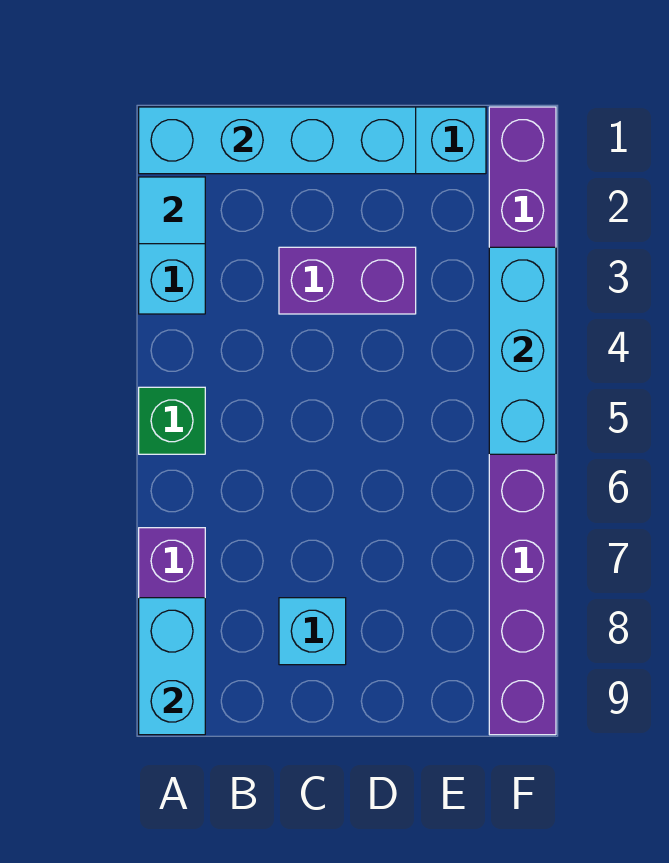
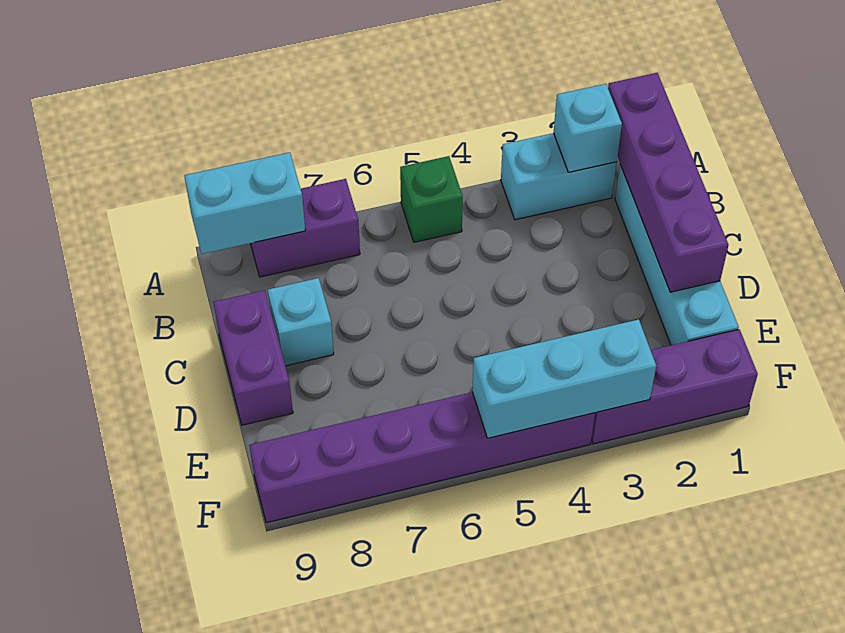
cyan 1x4 brick [139,107,416,174] -> purple 1x4 brick [608,73,728,292]
cyan 1x1 tile [139,177,205,244] -> cyan 1x1 brick [554,84,622,172]
purple 1x2 brick [279,247,416,314] -> purple 1x2 brick moved to [213,290,293,425]

